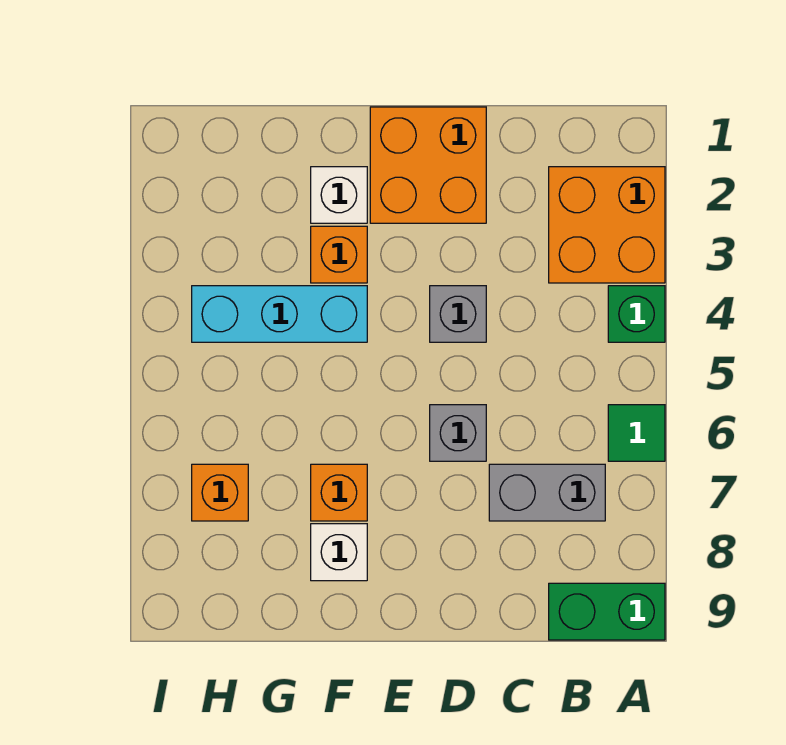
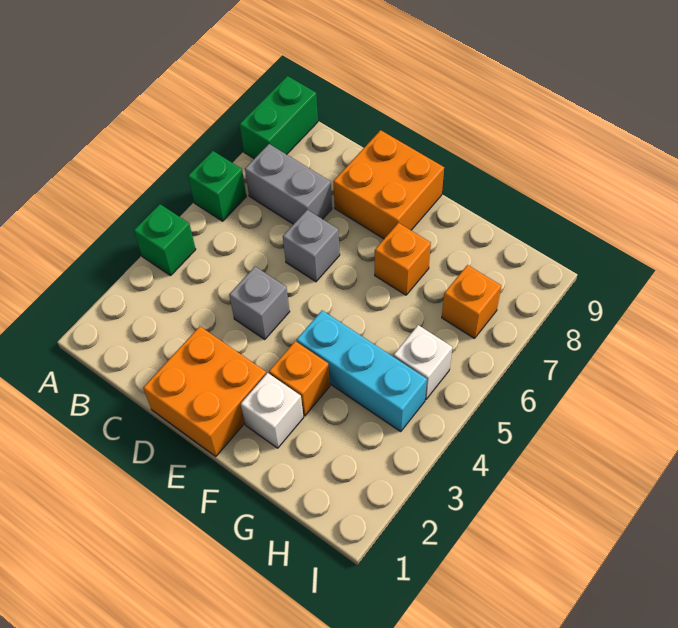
orange 2x2 brick [549,167,665,283] -> orange 2x2 brick moved to [333,130,444,239]
green 1x1 tile [608,405,665,461] -> green 1x1 brick [188,151,246,221]
green 1x2 brick [549,583,665,640] -> green 1x2 brick turned to [240,76,318,159]
white 1x1 brick [311,524,367,581] -> white 1x1 brick moved to [394,325,452,400]

